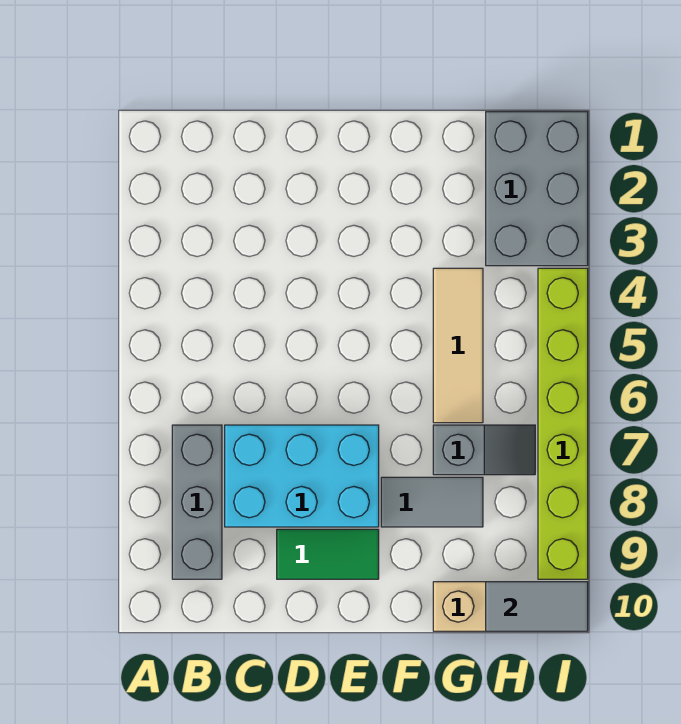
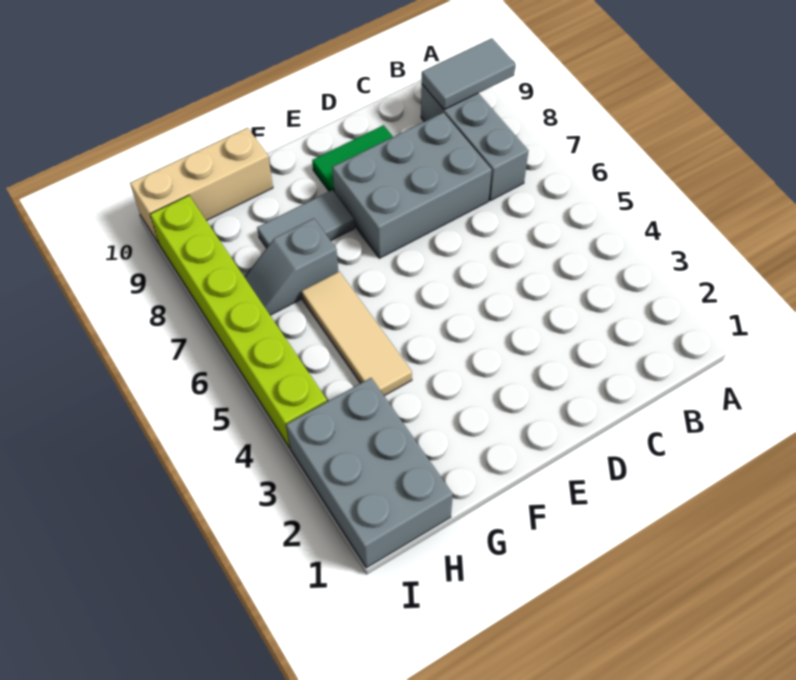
cyan 2x3 brick [225,425,379,527] -> grey 2x3 brick [332,113,492,258]
grey 1x2 tile [486,582,588,631] -> grey 1x2 tile moved to [422,38,515,110]

